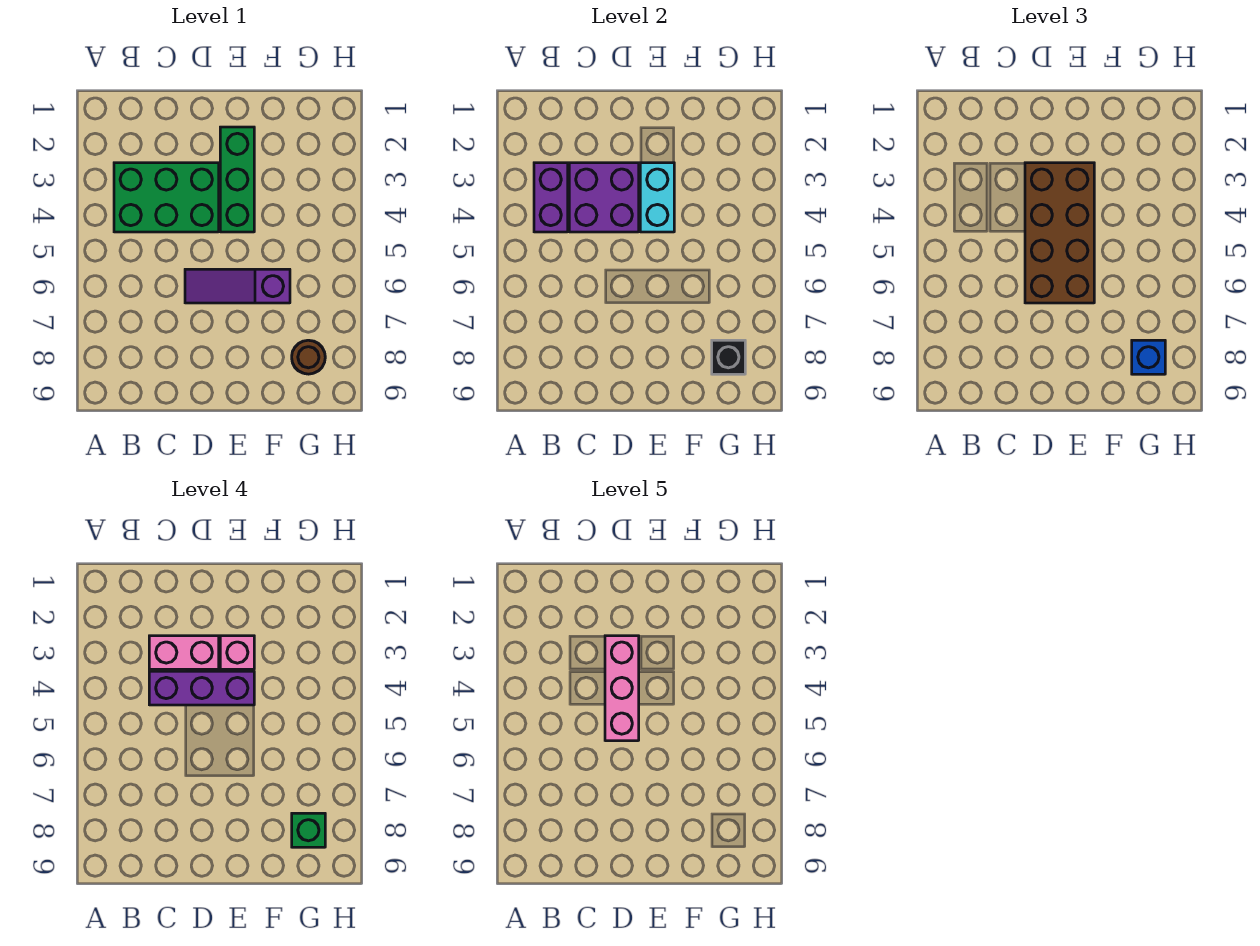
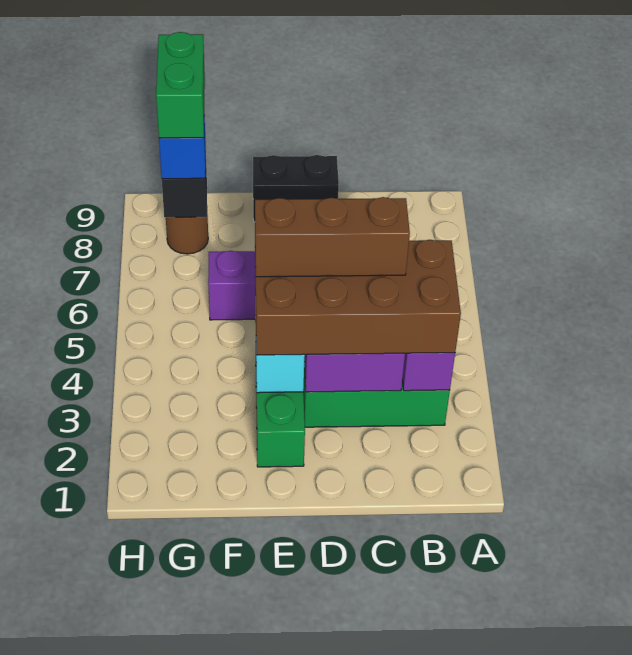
pink 1x2 brick [149,636,219,669] -> none
purple 1x3 brick [149,671,254,705] -> brown 1x3 brick [255,197,410,277]
brown 2x4 brick [1025,163,1094,303] -> brown 2x4 brick turned to [255,240,461,355]
pink 1x3 brick [605,636,639,741] -> none
none -> black 1x2 brick [253,155,339,222]
pink 1x1 brick [220,636,254,669] -> none
green 1x1 brick [292,813,325,847] -> green 1x2 brick [156,32,205,138]

